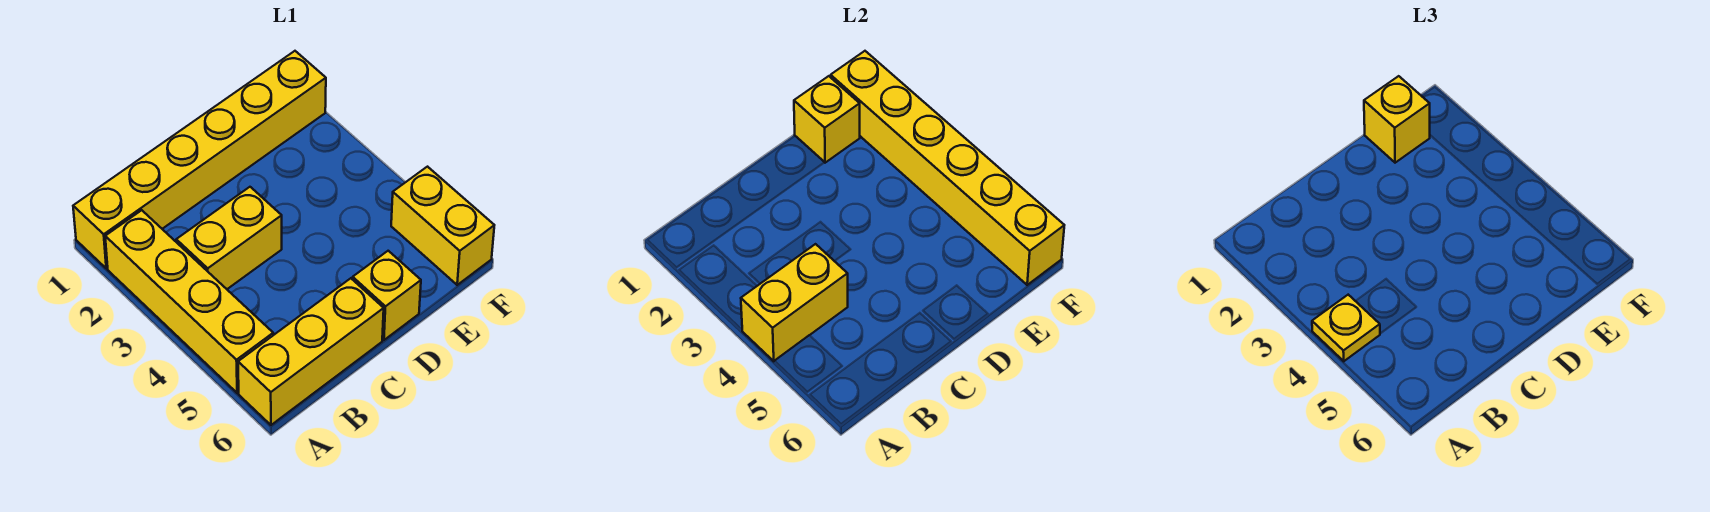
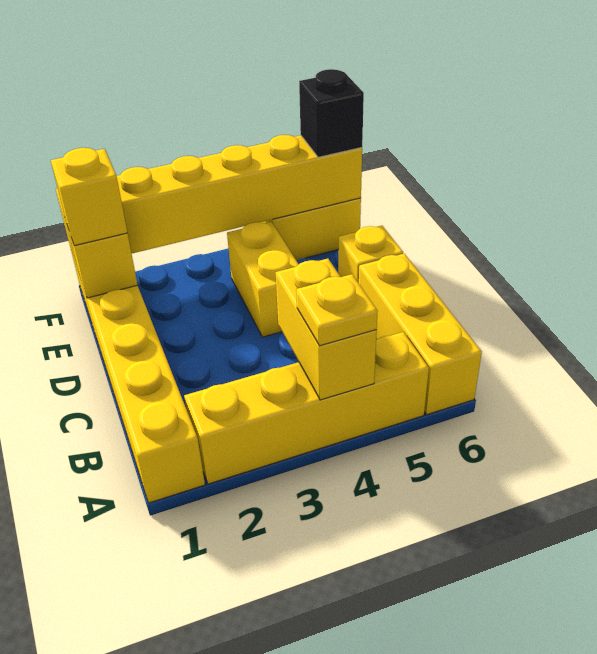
yellow 1x2 brick [176,187,282,289] -> yellow 1x2 brick moved to [227,222,299,337]
none -> black 1x1 brick [299,69,364,157]

